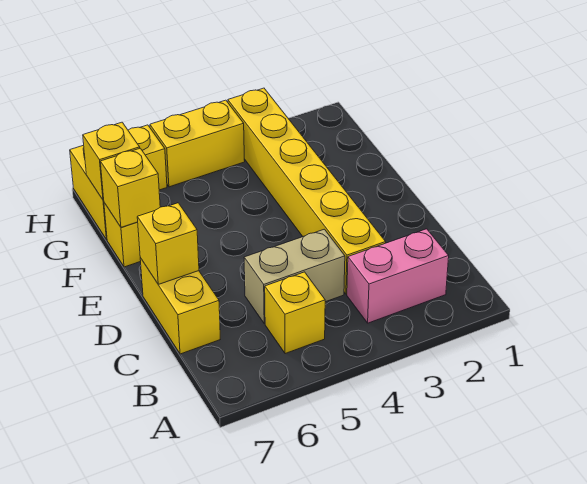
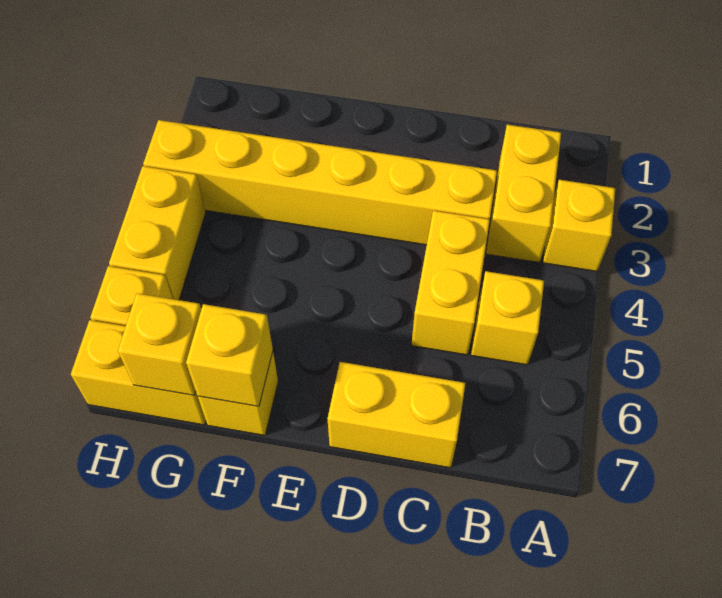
pink 1x2 brick [347,229,449,323] -> yellow 1x2 brick [486,125,561,263]
tan 1x2 brick [244,229,345,324] -> yellow 1x2 brick [411,211,490,355]
yellow 1x1 brick [137,203,199,284] -> yellow 1x1 brick moved to [543,180,615,271]

